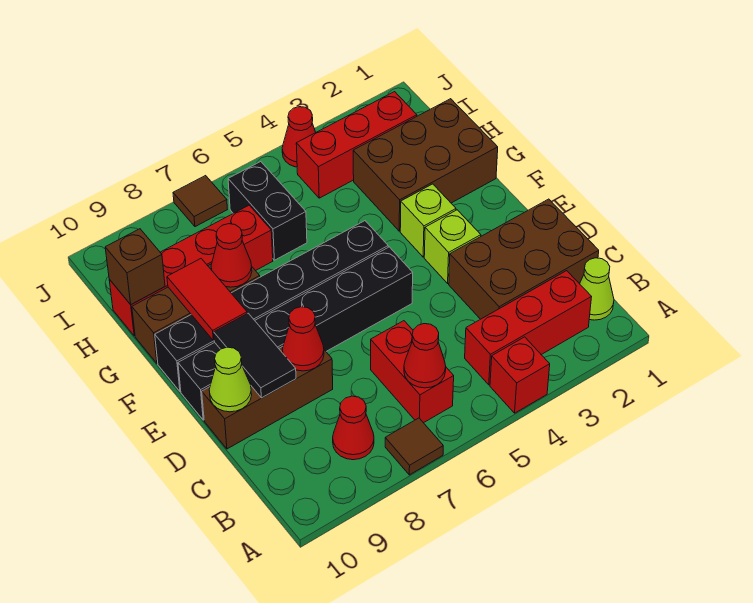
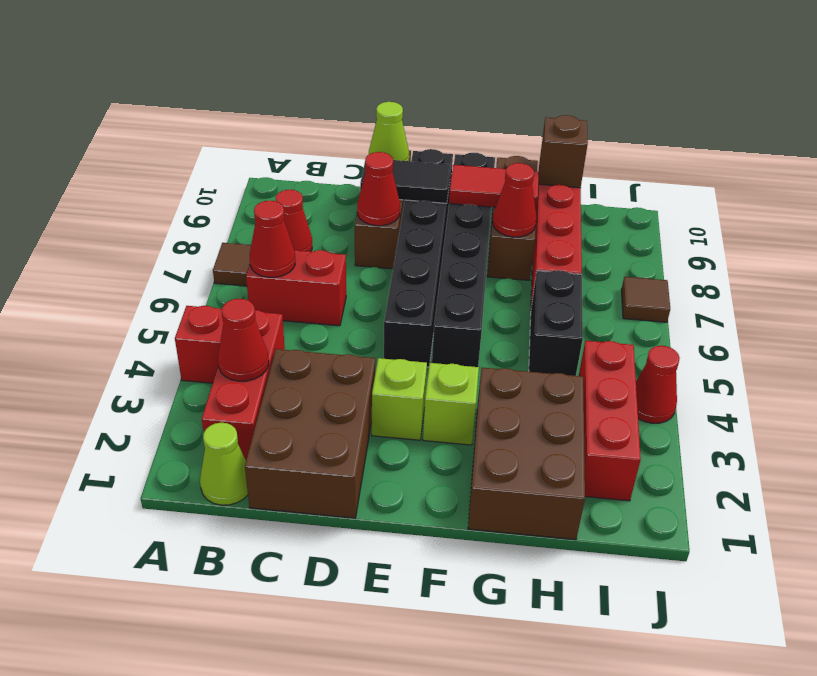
none -> red 1x1 cone [218,299,269,381]
black 1x2 brick [228,162,307,260] -> black 1x2 brick turned to [529,270,583,376]

